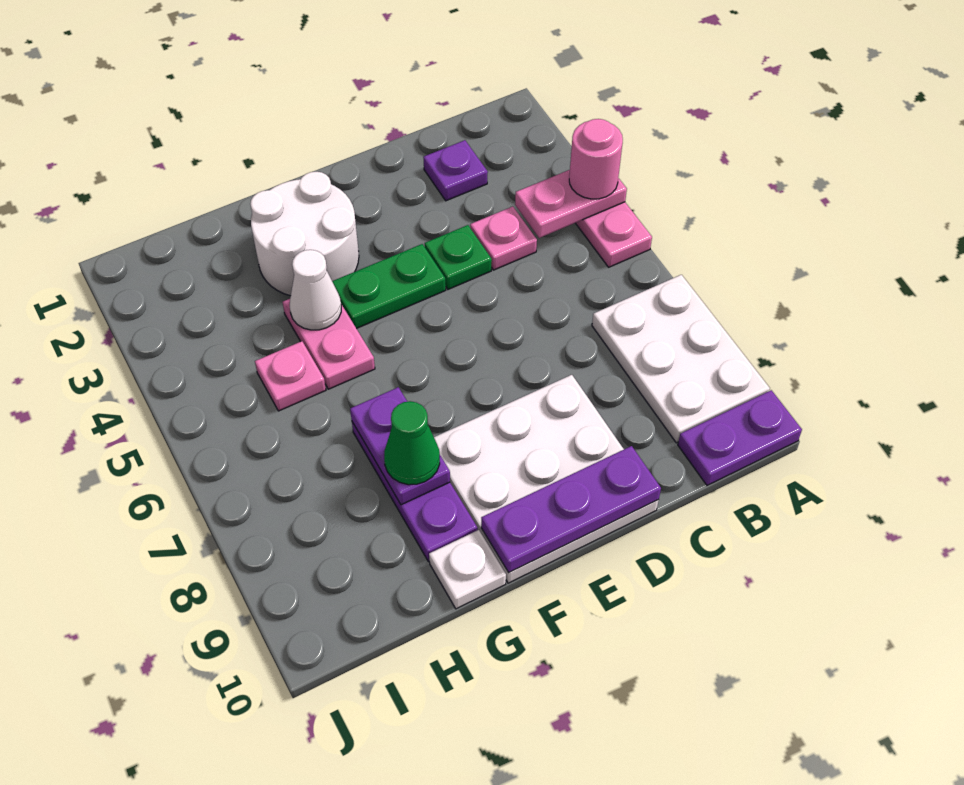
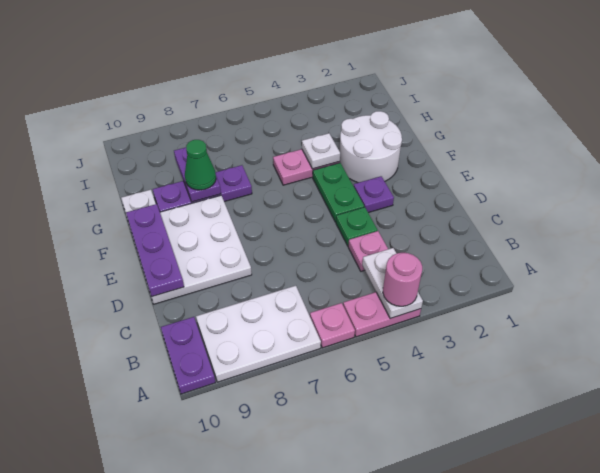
pink 1x2 plate [515,170,627,238] -> white 1x2 plate [362,248,423,319]
purple 1x1 plate [423,140,488,201] -> purple 1x1 plate moved to [354,176,394,213]
white 1x1 cone [290,250,341,330] -> white 1x1 plate [302,133,340,169]
purple 1x2 plate [350,387,450,505] -> purple 1x2 plate turned to [174,147,221,202]
pink 1x1 plate [255,341,326,411] -> pink 1x1 plate moved to [310,303,355,348]

